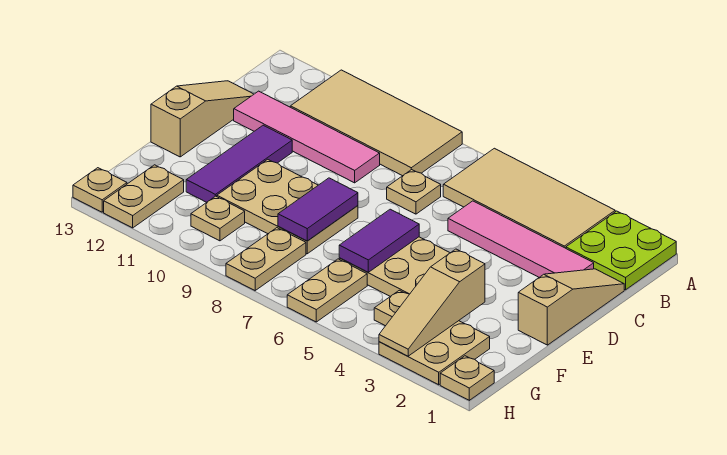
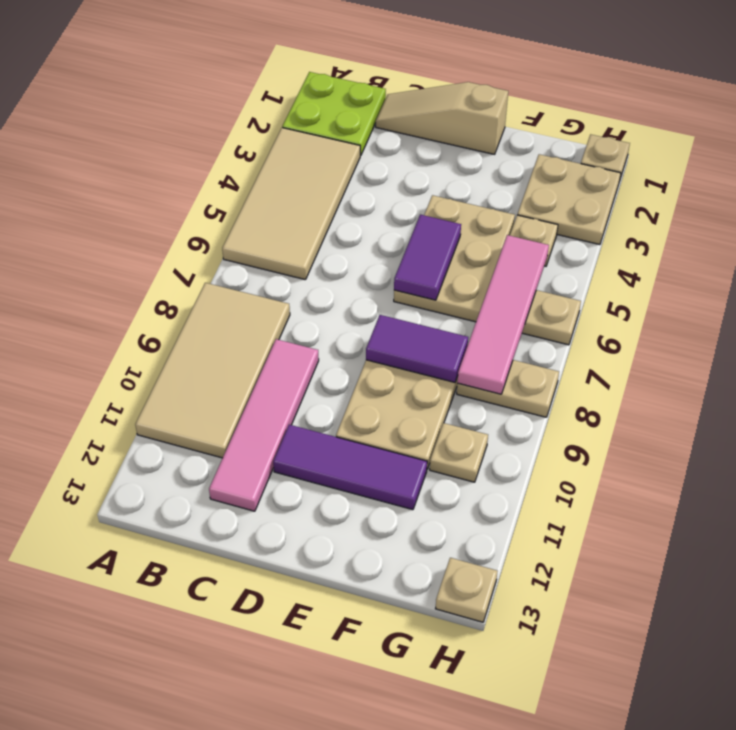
pink 1x4 tile [448,201,594,277] -> pink 1x4 tile moved to [457,235,549,394]
tan 1x1 plate [387,170,441,214] -> none
tan 1x3 slope [151,81,254,157] -> none
purple 1x2 tile [339,209,419,272] -> purple 1x2 tile turned to [394,215,461,300]
tan 1x3 slope [379,249,485,356] -> none
tan 1x2 plate [104,165,184,228] -> none

